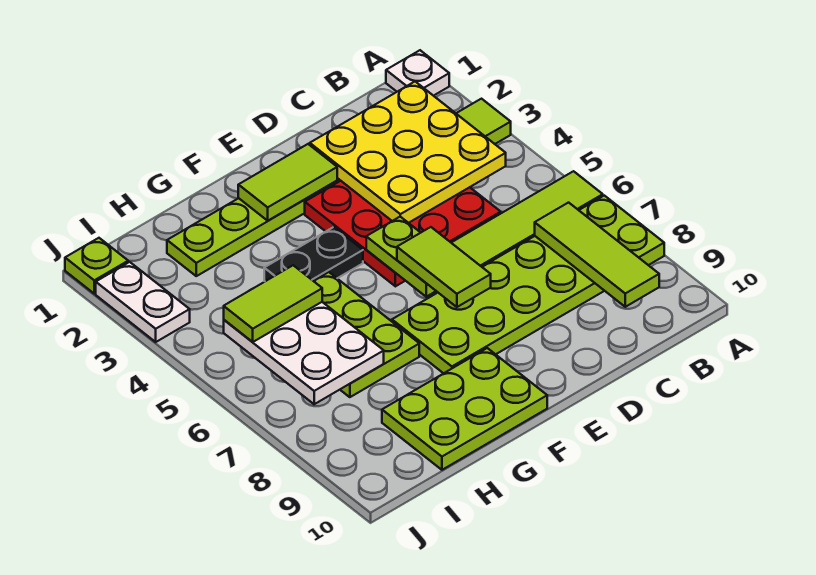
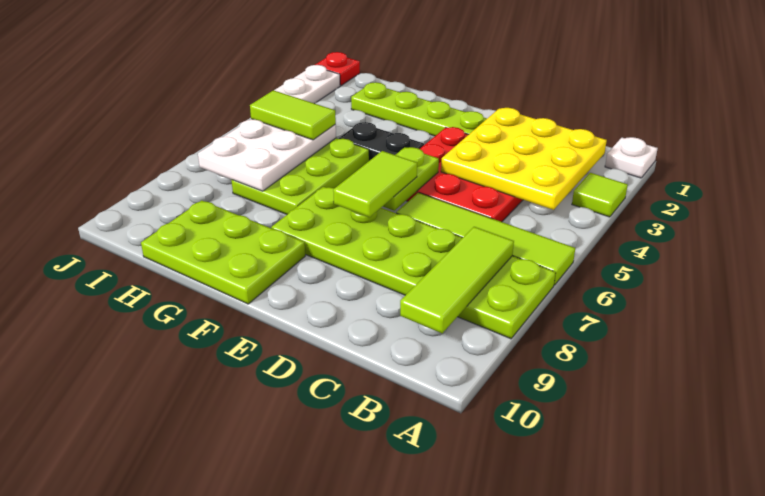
lime 1x2 tile [238,144,337,221] -> none
lime 1x1 plate [65,238,128,294] -> red 1x1 plate [315,52,360,86]

